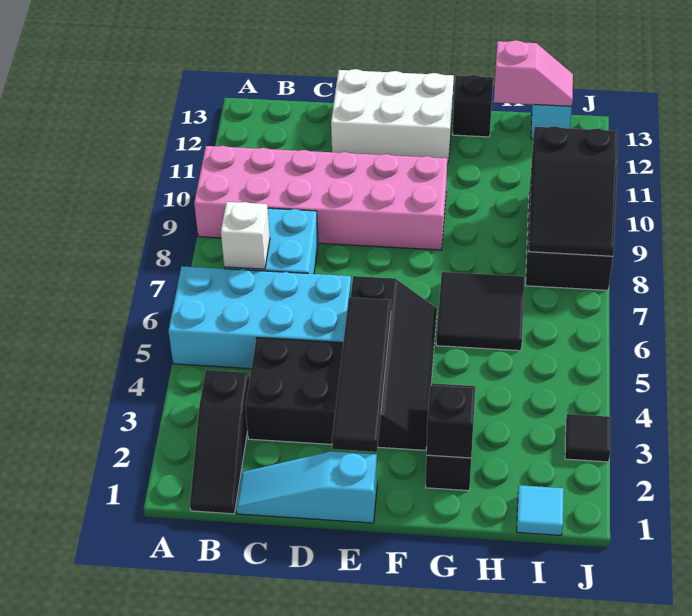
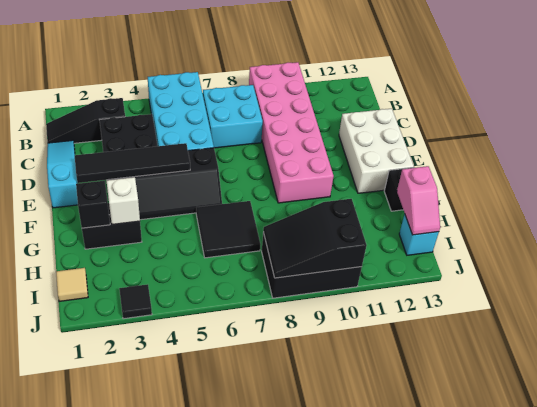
white 1x1 brick [221,202,270,269] -> white 1x1 brick moved to [106,177,140,225]
cyan 1x1 tile [517,485,564,535] -> tan 1x1 tile [56,268,88,301]

